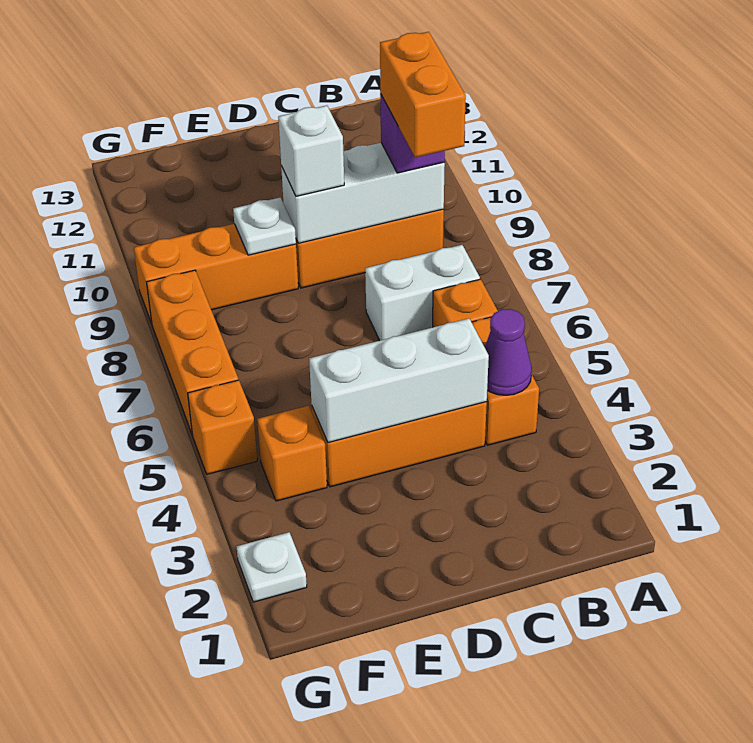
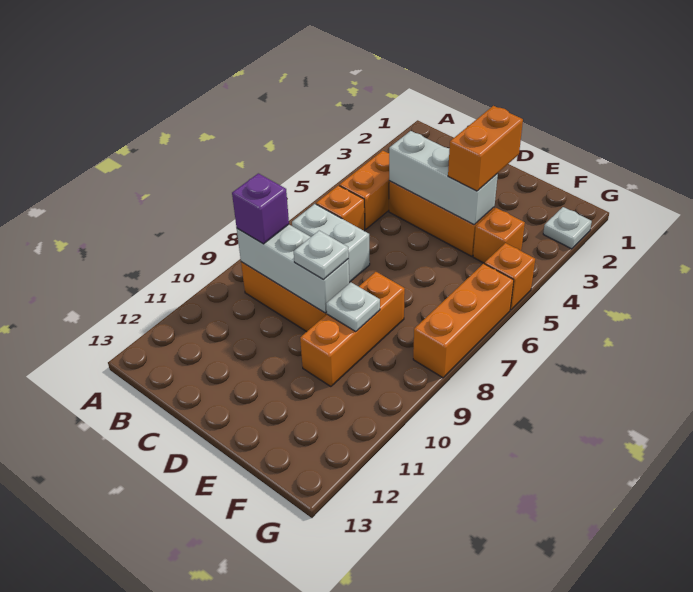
purple 1x1 cone [485,309,532,395] -> none
orange 1x2 brick [380,32,466,157] -> orange 1x2 brick moved to [448,106,523,191]
white 1x1 brick [278,106,344,196] -> white 1x1 plate [294,231,349,280]
orange 1x3 brick [134,224,298,324] -> orange 1x3 brick turned to [300,272,405,387]

